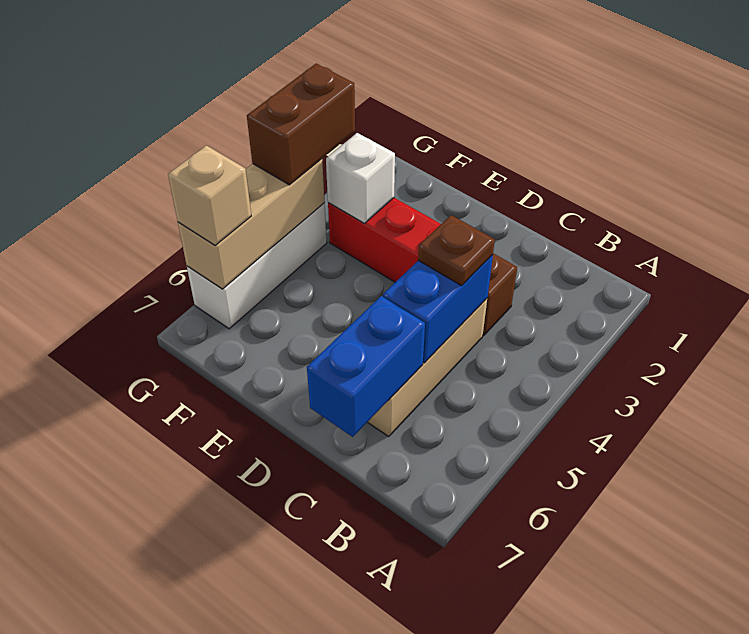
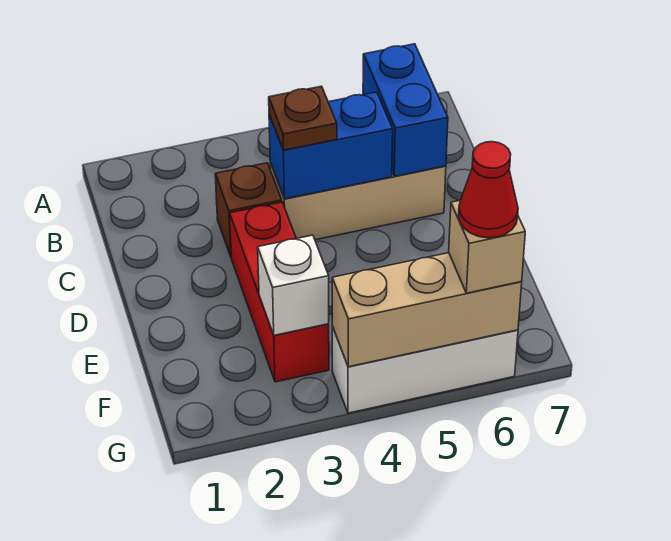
blue 1x2 brick [307,296,425,437] -> blue 1x2 brick turned to [363,44,448,176]
brown 1x2 brick [247,63,355,185] -> none
none -> red 1x1 cone [459,142,518,238]

